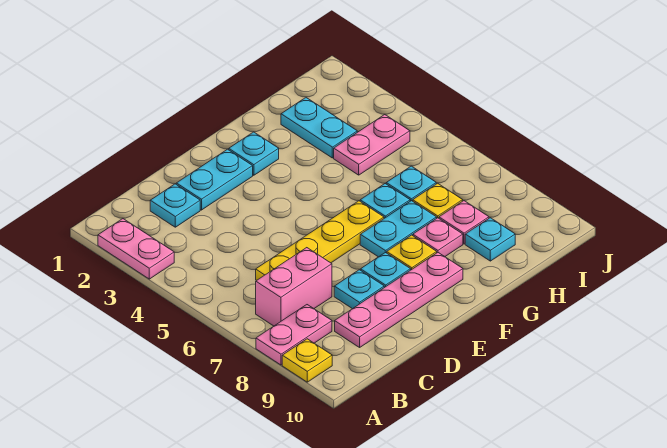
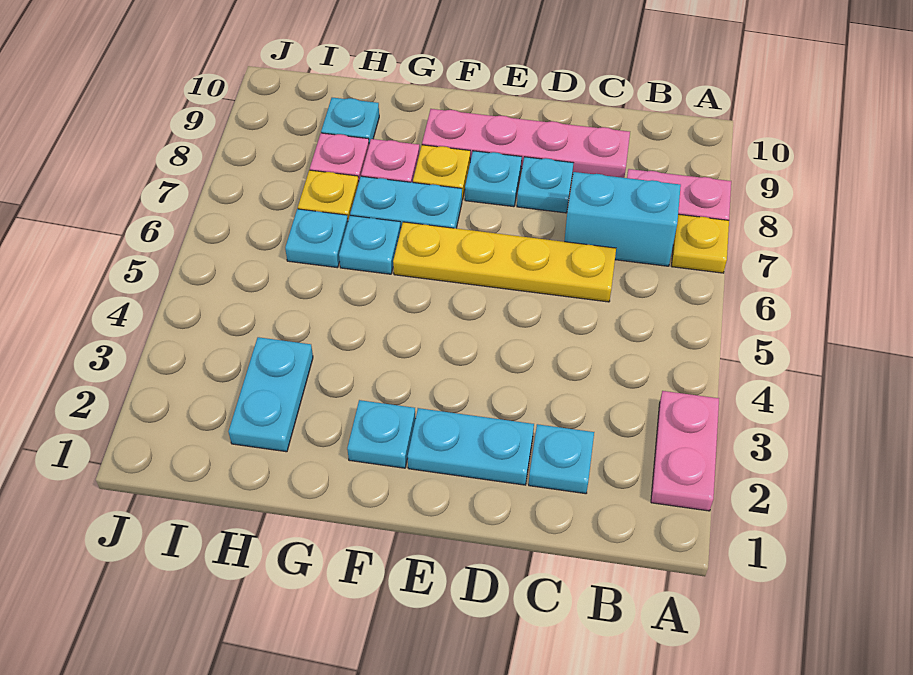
yellow 1x1 plate [282,339,332,382] -> yellow 1x1 plate moved to [672,214,729,273]
pink 1x2 brick [256,248,332,326] -> cyan 1x2 brick [564,172,681,266]
pink 1x2 plate [334,114,410,175] -> none

